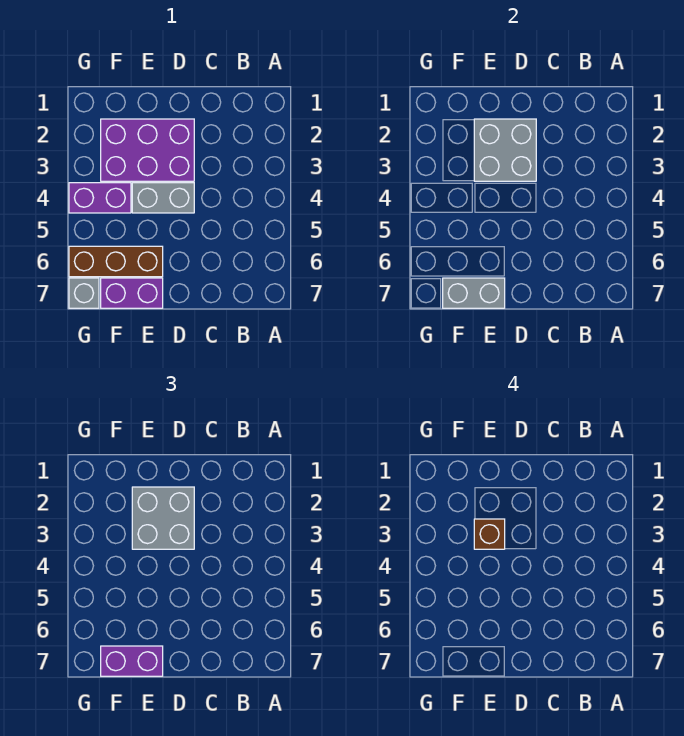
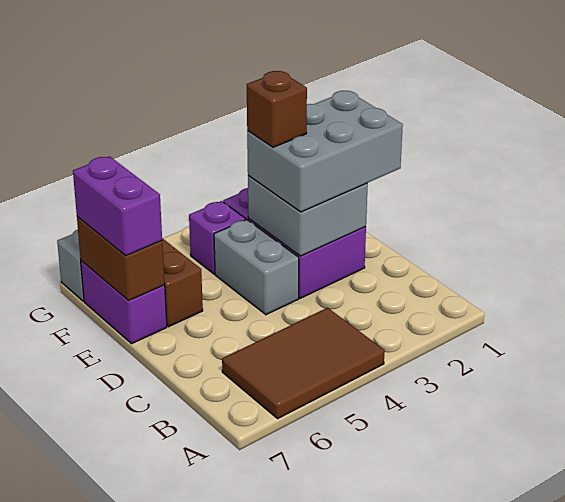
none -> brown 2x3 tile [222,308,385,419]
grey 2x2 brick [132,487,194,549] -> grey 2x3 brick [247,91,403,212]
grey 1x2 brick [443,278,505,308] -> brown 1x2 brick [77,216,165,301]
purple 1x2 brick [69,183,131,213] -> purple 1x1 brick [189,201,246,274]

